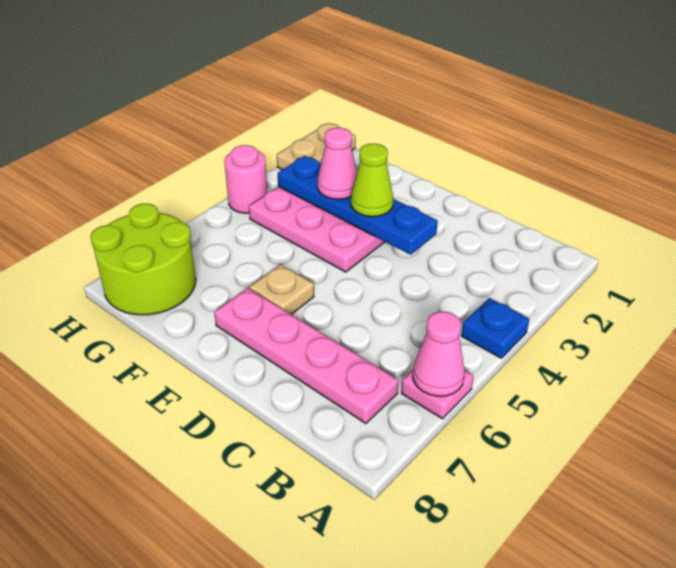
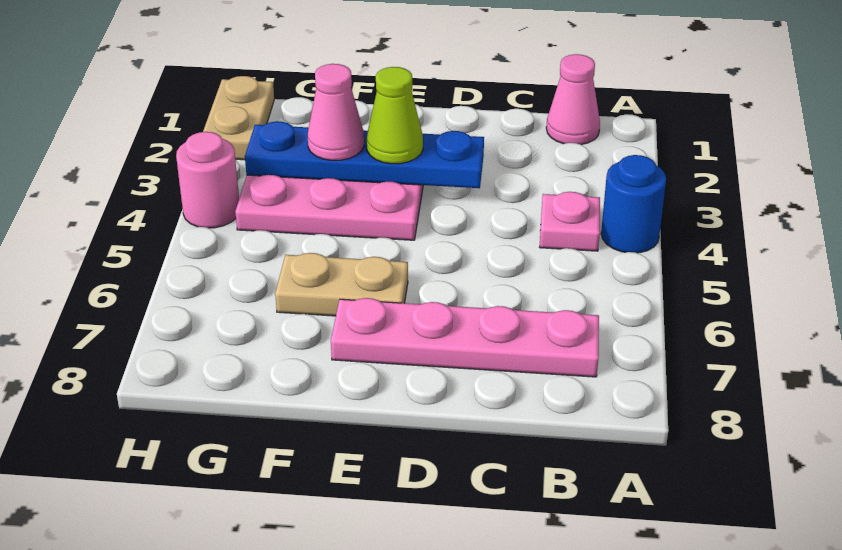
blue 1x1 plate [461,298,529,358] -> blue 1x1 round brick [601,155,666,253]
pink 1x1 plate [401,370,473,419] -> pink 1x1 plate moved to [540,192,600,251]
pink 1x1 cone [413,312,465,396] -> pink 1x1 cone moved to [546,54,600,145]
tan 1x1 plate [249,264,314,314] -> tan 1x2 plate [275,253,408,316]
lime 2x2 round brick [91,204,196,315] -> none

